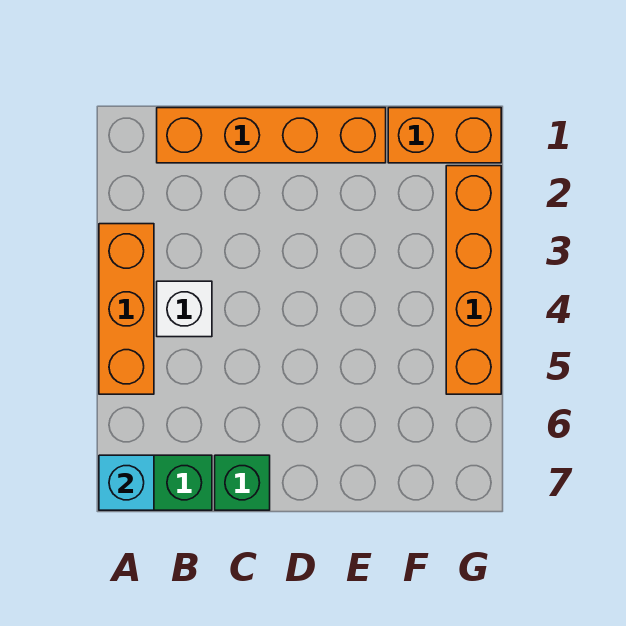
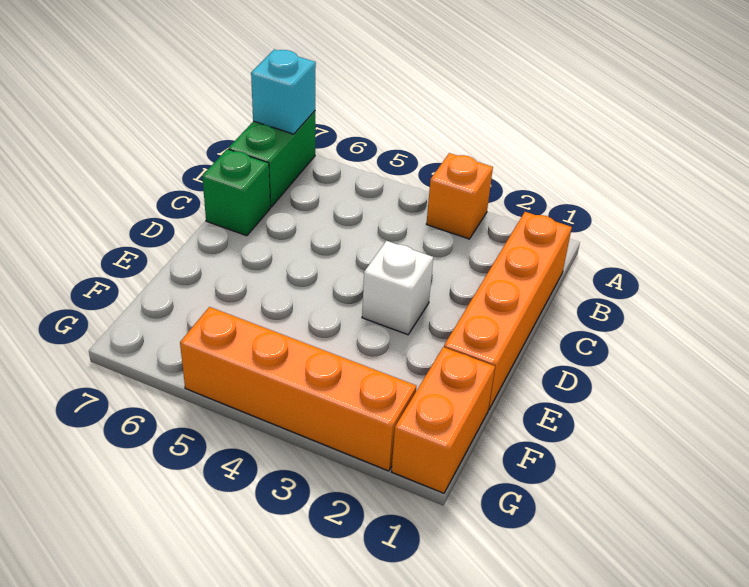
orange 1x3 brick [99,224,154,394] -> orange 1x1 brick [427,153,493,239]
white 1x1 brick [157,281,212,337] -> white 1x1 brick moved to [362,241,433,335]

